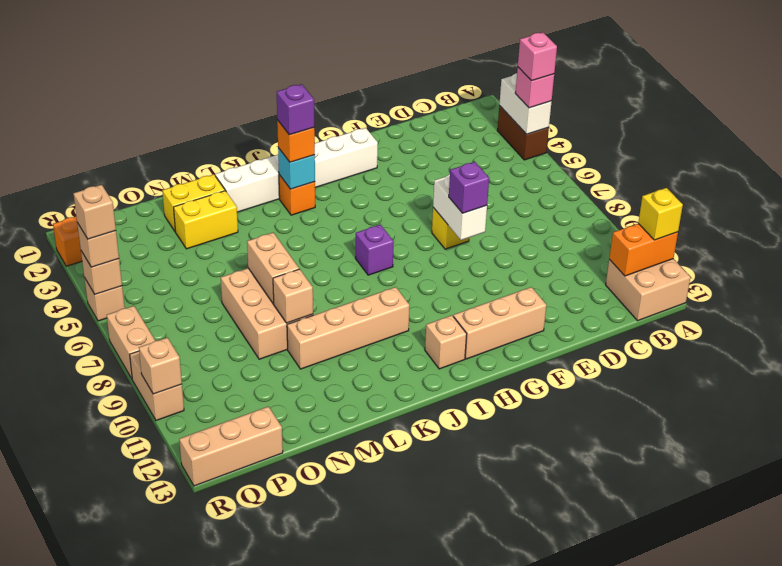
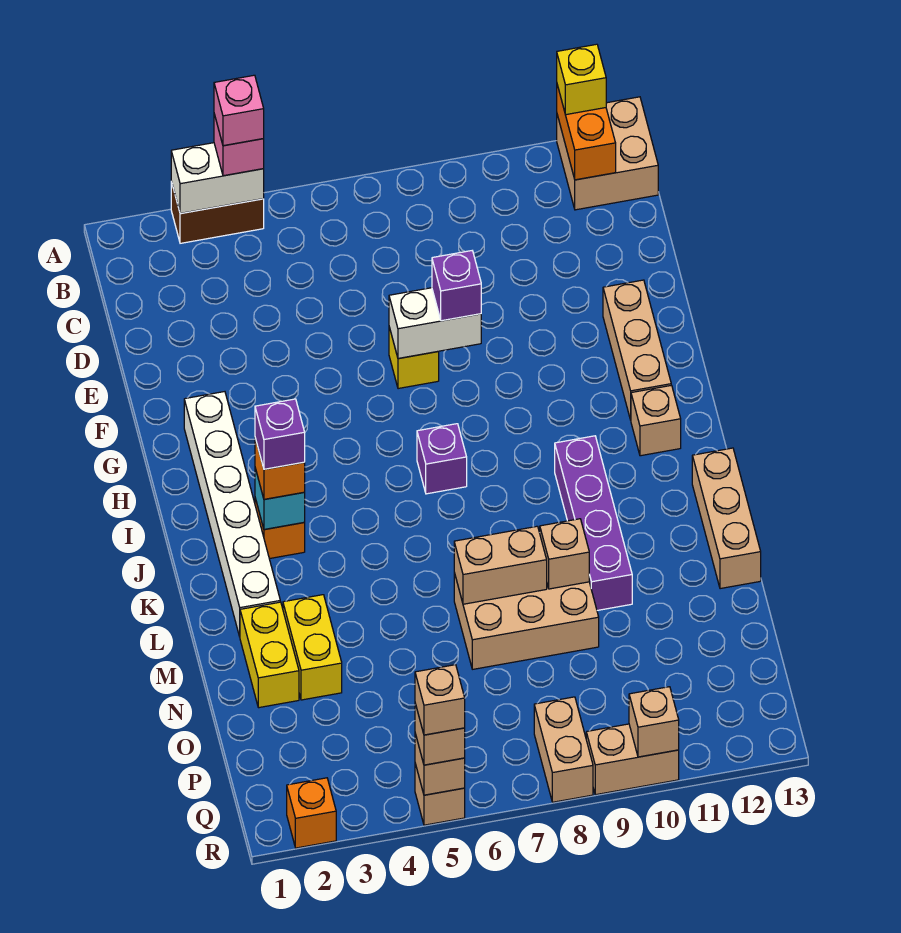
tan 1x4 brick [287,287,410,369] -> purple 1x4 brick [555,436,632,610]
tan 1x3 brick [179,406,283,486] -> tan 1x3 brick moved to [692,448,761,589]
tan 1x2 brick [107,306,155,379] -> tan 1x2 brick turned to [534,697,593,802]

